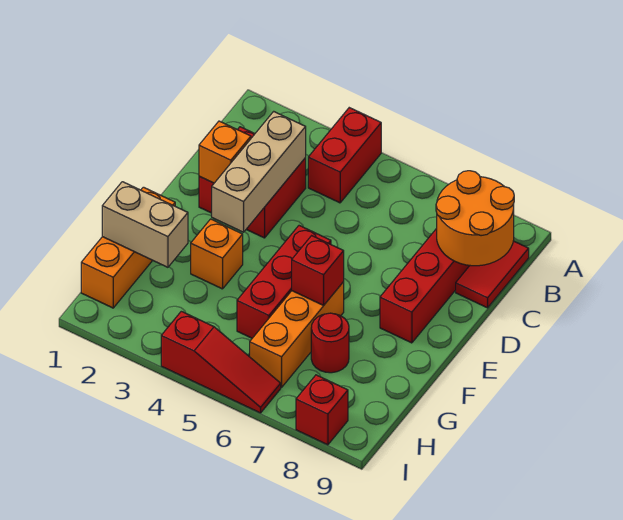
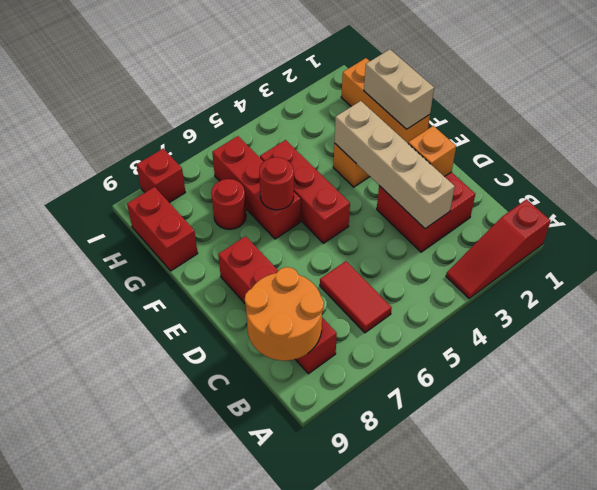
red 1x2 brick [308,108,381,203] -> red 1x2 brick moved to [127,187,198,271]
red 1x2 tile [456,241,529,308] -> red 1x2 tile moved to [320,261,392,333]
tan 1x3 brick [212,111,306,232] -> tan 1x4 brick [334,101,455,229]
orange 1x3 brick [250,282,344,388] -> red 1x3 brick [212,136,301,239]
red 1x1 brick [292,236,344,305] -> red 1x1 round brick [259,157,294,210]
tan 1x2 brick [102,182,188,267] -> tan 1x2 brick turned to [364,49,434,129]
red 1x3 slope [161,311,281,413] -> red 1x3 slope moved to [446,199,551,298]

